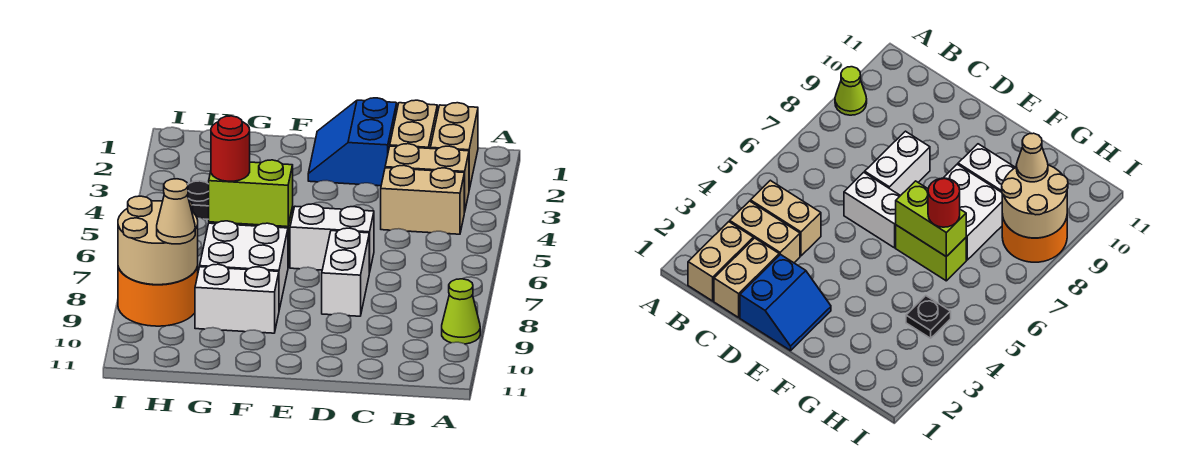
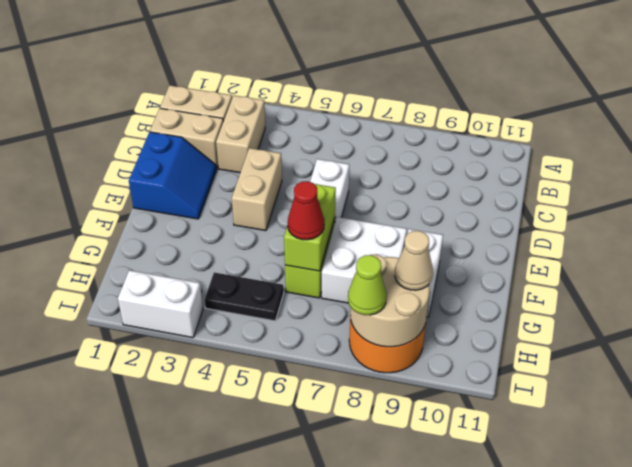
lime 1x1 cone [442,279,480,344] -> lime 1x1 cone moved to [348,255,386,315]
tan 1x2 brick [381,165,464,234] -> tan 1x2 brick moved to [232,148,282,231]
blue 2x2 slope [308,98,397,186] -> blue 2x2 slope turned to [129,132,217,219]
white 1x2 brick [322,228,369,316] -> white 1x2 brick moved to [118,270,203,338]
red 1x1 round brick [211,116,250,181] -> red 1x1 cone [288,181,324,240]
black 1x1 plate [188,181,209,219] -> black 1x2 plate [204,272,284,321]

